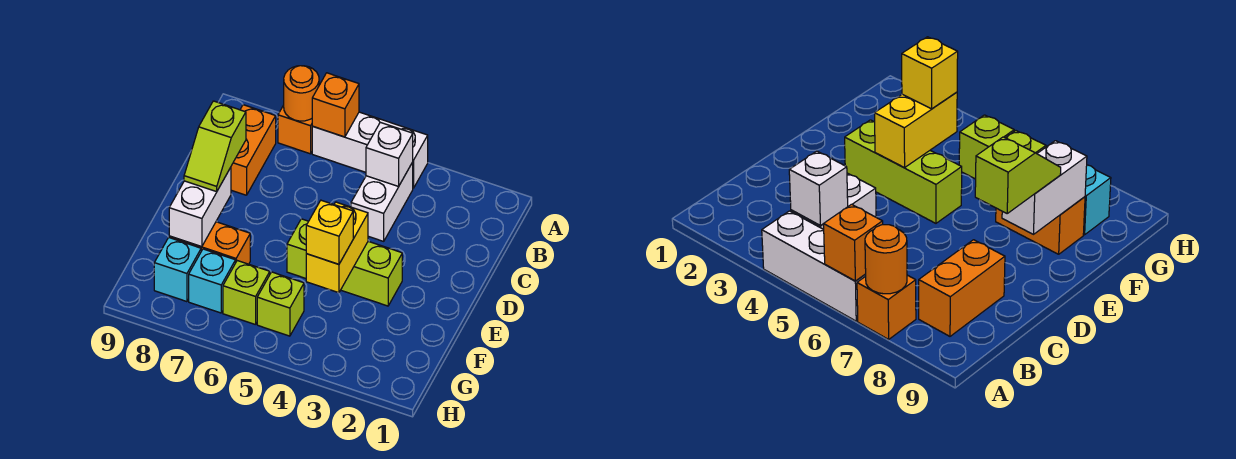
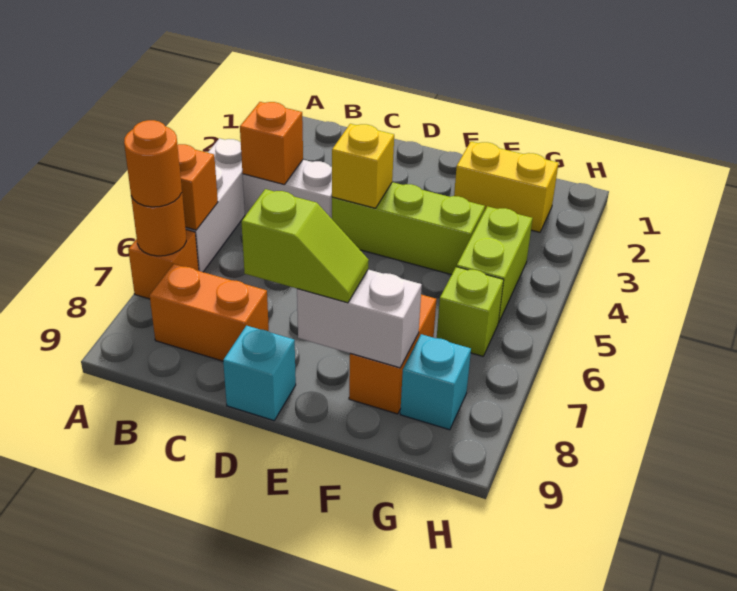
none -> orange 1x1 round brick [124,120,182,207]
white 1x1 brick [366,122,413,186] -> orange 1x1 brick [240,102,303,185]
lime 1x3 brick [287,219,402,306] -> lime 1x3 brick turned to [332,182,485,275]
yellow 1x2 brick [306,202,368,293] -> yellow 1x2 brick moved to [454,142,558,232]
yellow 1x1 brick [306,200,353,264] -> yellow 1x1 brick moved to [332,124,394,208]
lime 1x1 brick [257,272,304,336] -> lime 1x2 brick [457,206,533,323]
cyan 1x1 brick [189,249,235,313] -> cyan 1x1 brick moved to [223,326,296,421]

